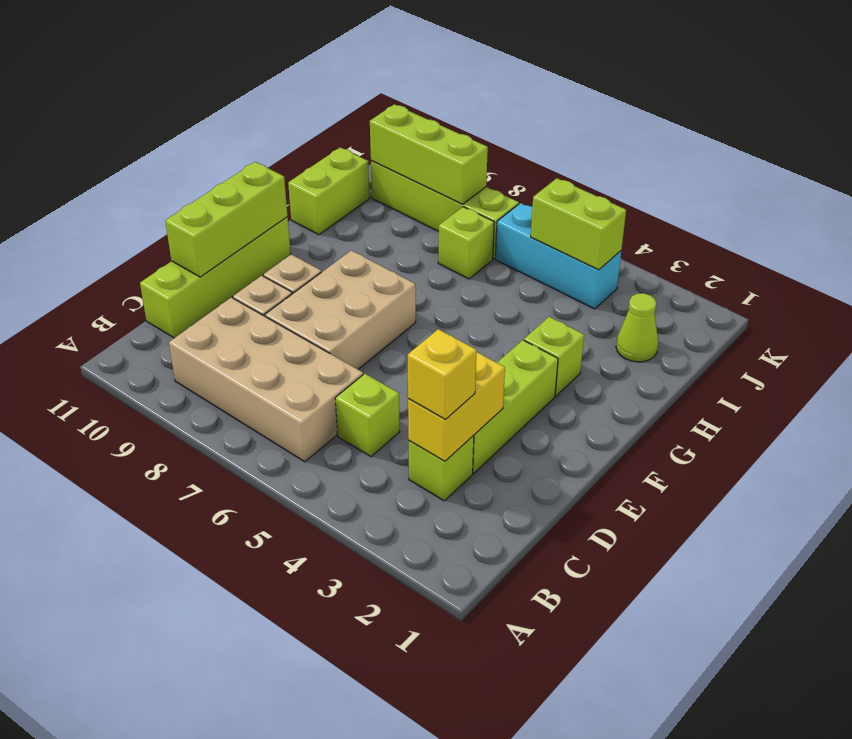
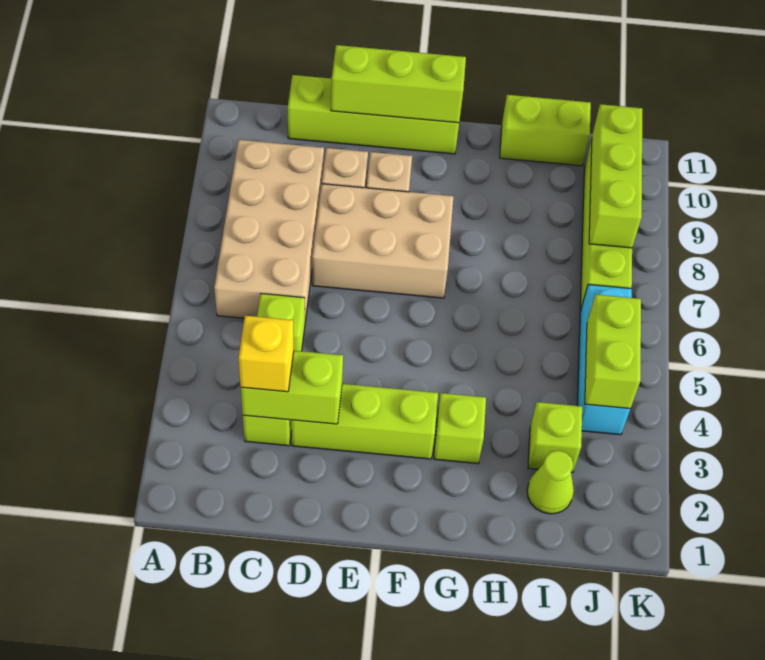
yellow 1x2 brick [408,352,505,461] -> lime 1x2 brick [241,351,343,424]
lime 1x1 brick [438,207,494,279] -> lime 1x1 brick moved to [528,402,582,472]

